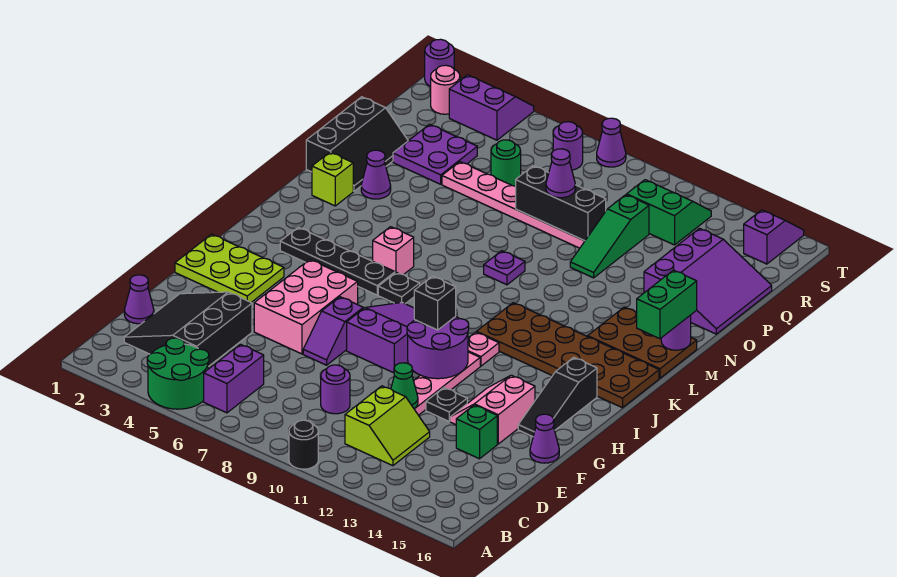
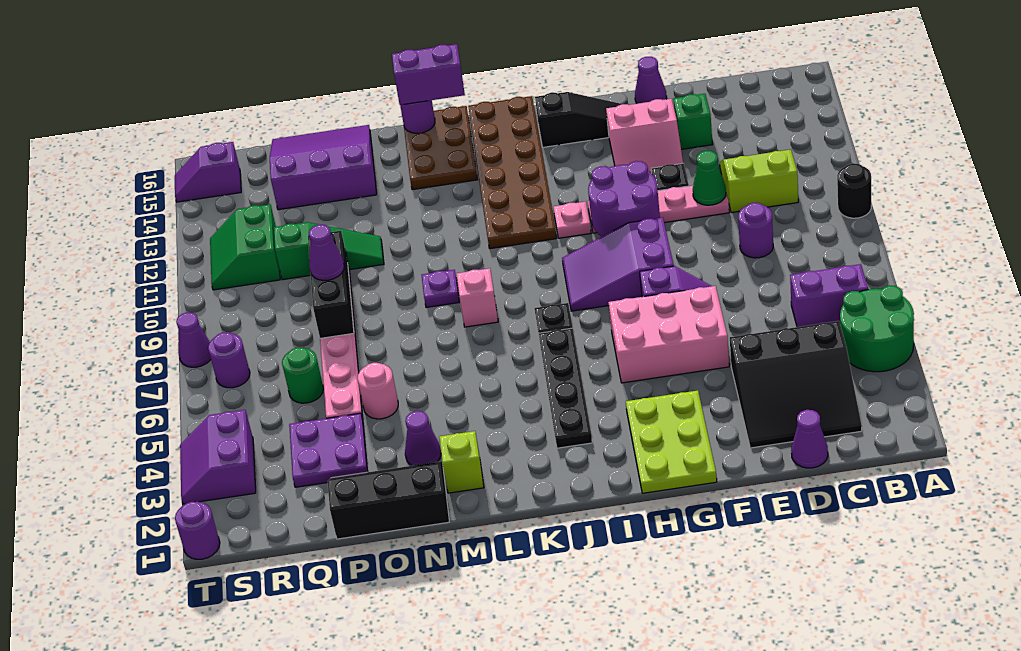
black 1x1 brick [414,276,456,330] -> none
pink 1x1 brick [373,227,414,275] -> pink 1x1 brick moved to [456,268,498,327]
green 1x2 brick [637,270,697,339] -> purple 1x2 brick [392,44,465,105]
pink 1x1 round brick [431,65,460,114] -> pink 1x1 round brick moved to [357,363,398,419]

